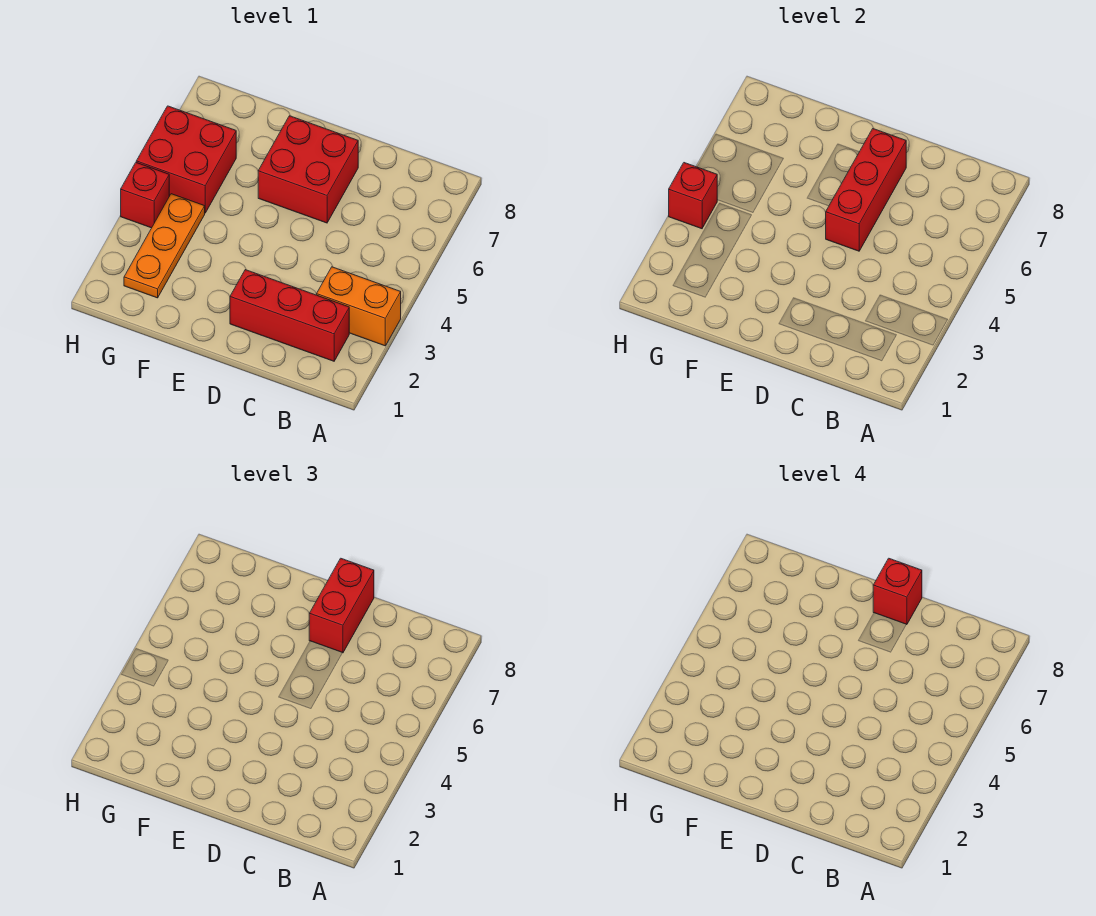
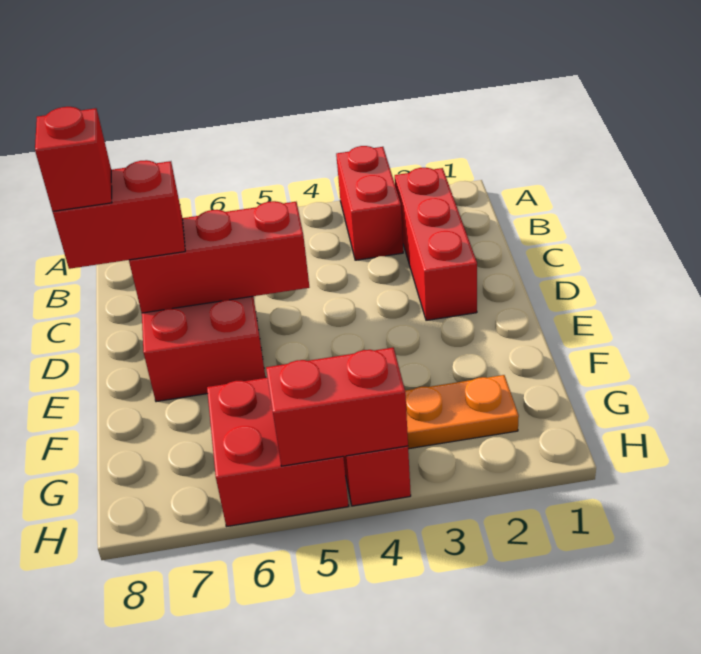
orange 1x2 brick [317,267,401,346] -> red 1x2 brick [336,146,403,260]
red 1x1 brick [669,163,717,229] -> red 1x2 brick [266,348,408,466]

